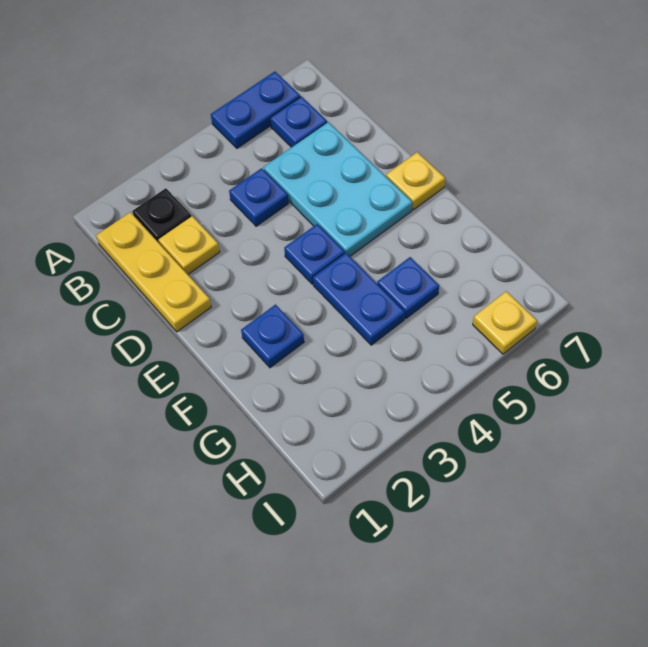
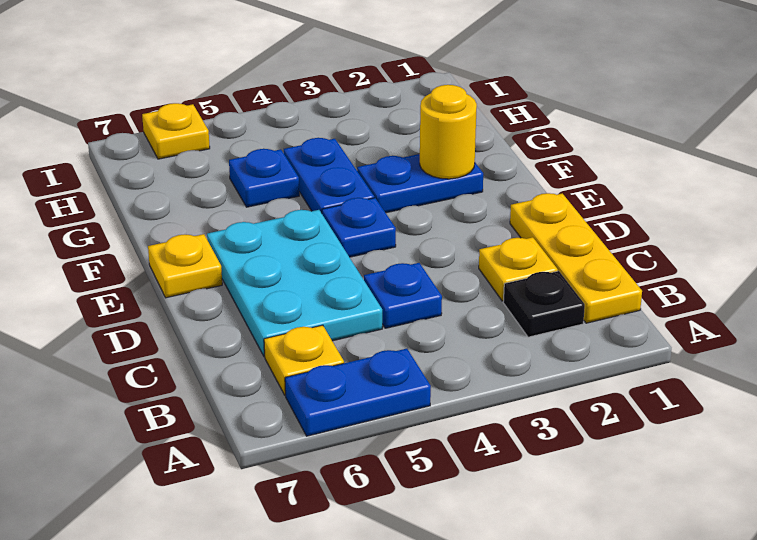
blue 1x1 plate [270,96,327,147] -> yellow 1x1 plate [264,325,344,395]
blue 1x1 plate [241,305,304,368] -> blue 1x2 plate [357,154,483,213]
none -> yellow 1x1 round brick [420,85,477,179]

